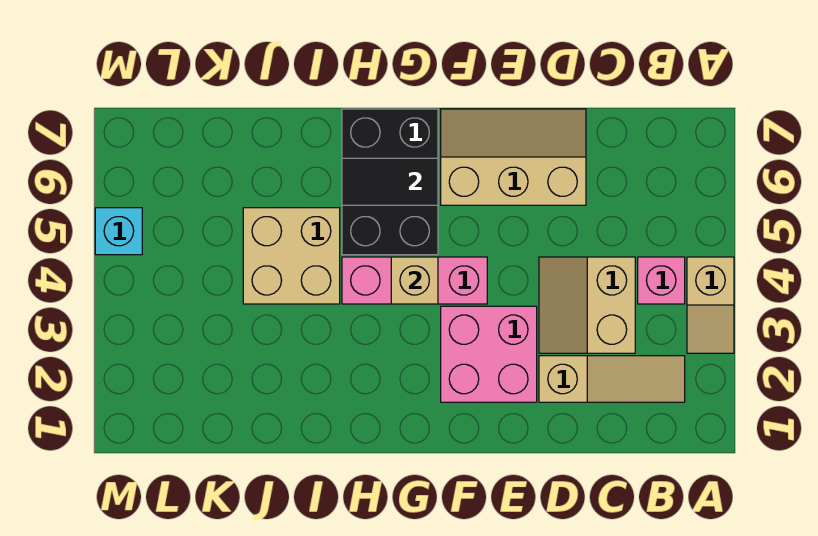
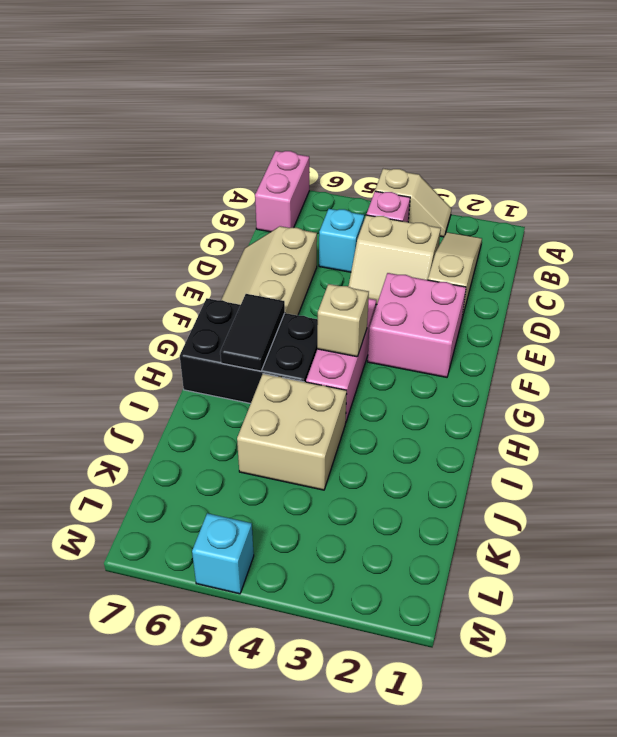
none -> pink 1x2 brick [255,151,309,232]
none -> cyan 1x1 brick [319,209,364,272]

